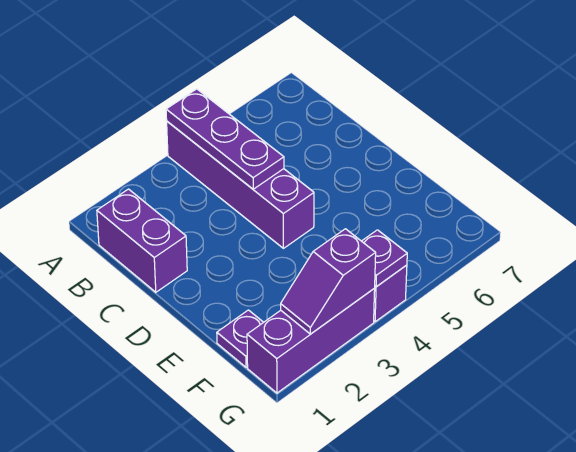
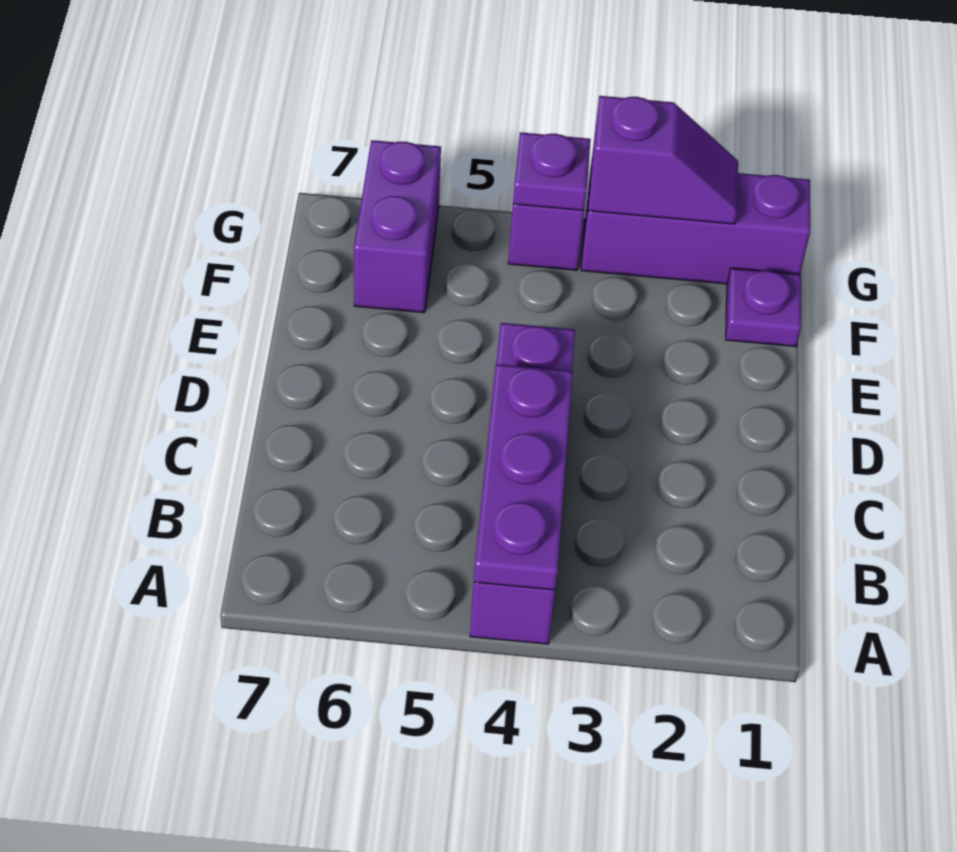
purple 1x2 brick [97,189,187,292] -> purple 1x2 brick moved to [354,140,441,313]

